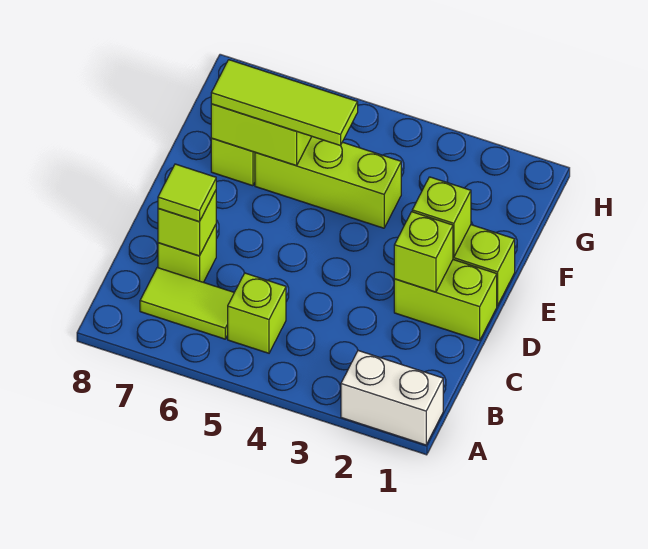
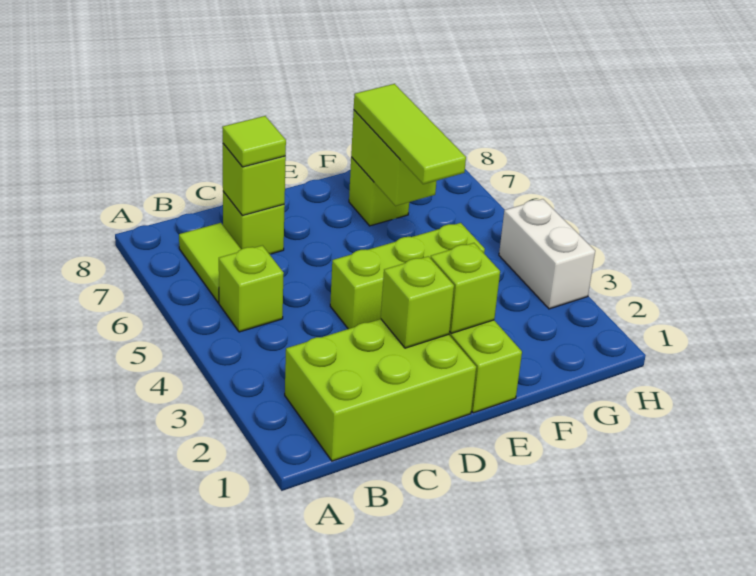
white 1x2 brick [341,351,443,445] -> white 1x2 brick moved to [499,199,595,309]
lime 1x2 brick [394,260,497,341] -> lime 2x3 brick [285,319,476,461]
lime 1x3 brick [255,137,401,228] -> lime 1x3 brick turned to [330,223,485,329]

